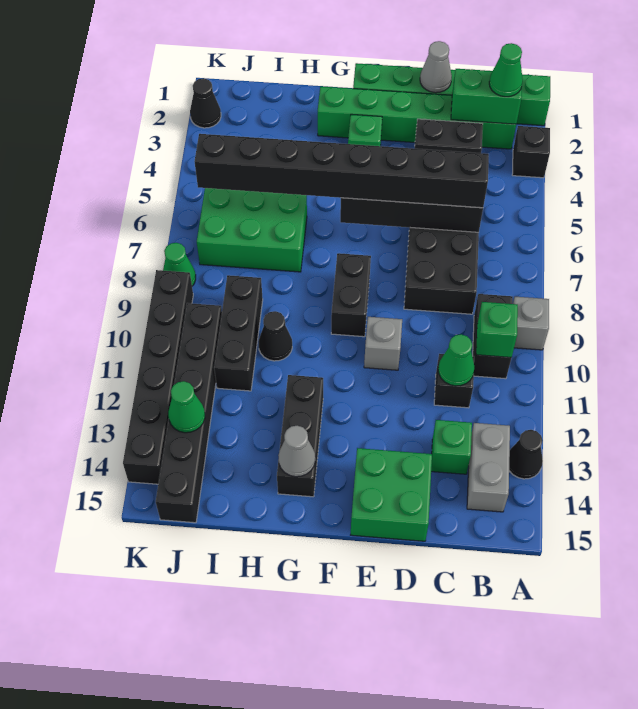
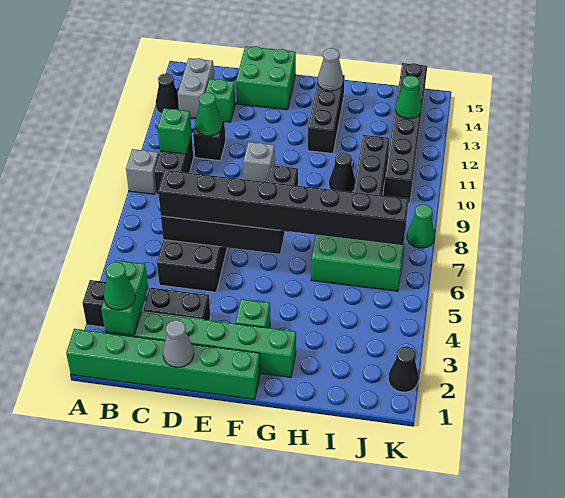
green 1x2 brick [451,69,522,124] -> green 1x2 brick turned to [101,260,148,335]
black 1x6 brick [123,270,193,484] -> none

